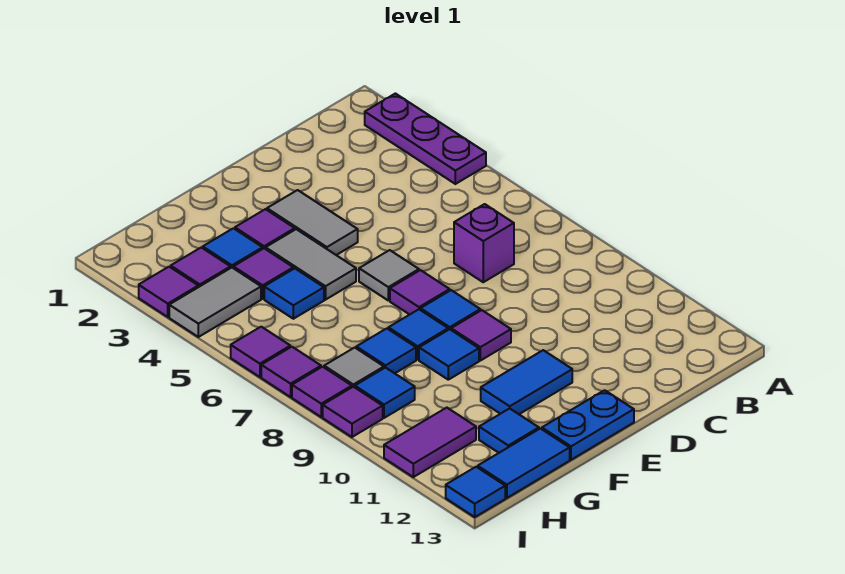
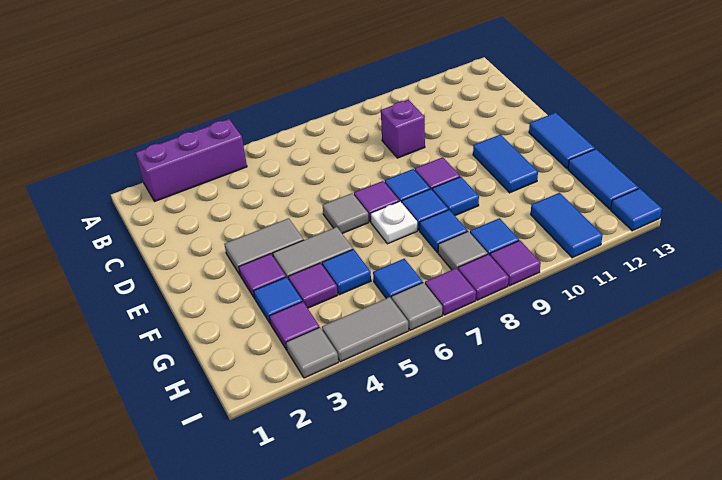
purple 1x3 plate [365,94,486,184] -> purple 1x3 brick [136,119,247,201]
purple 1x1 brick [454,204,514,282] -> purple 1x1 brick moved to [381,100,425,158]
blue 1x2 plate [542,390,634,460] -> blue 1x2 tile [529,113,595,169]
none -> white 1x1 plate [371,201,417,244]
blue 1x1 tile [479,408,539,453] -> blue 1x1 tile moved to [373,259,423,299]
grey 1x2 tile [169,268,261,337] -> grey 1x2 tile turned to [322,297,409,362]
purple 1x2 tile [384,408,476,477] -> blue 1x2 tile [531,193,603,258]
purple 1x1 tile [139,267,198,317] -> grey 1x1 tile [286,328,338,378]
purple 1x1 tile [231,327,290,377] -> grey 1x1 tile [392,282,442,330]

